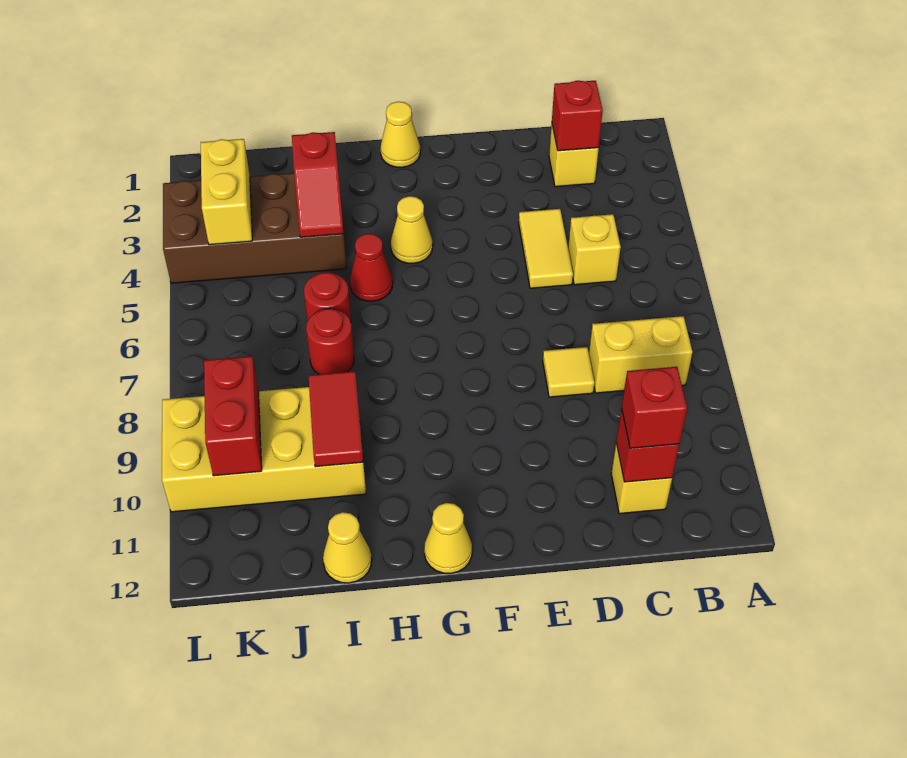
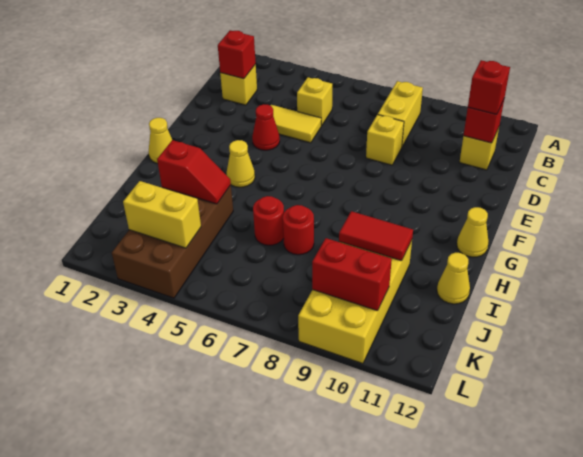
yellow 1x1 tile [543,347,594,397] -> yellow 1x1 brick [366,115,404,165]
red 1x1 cone [350,234,393,301] -> red 1x1 cone moved to [252,104,280,150]

